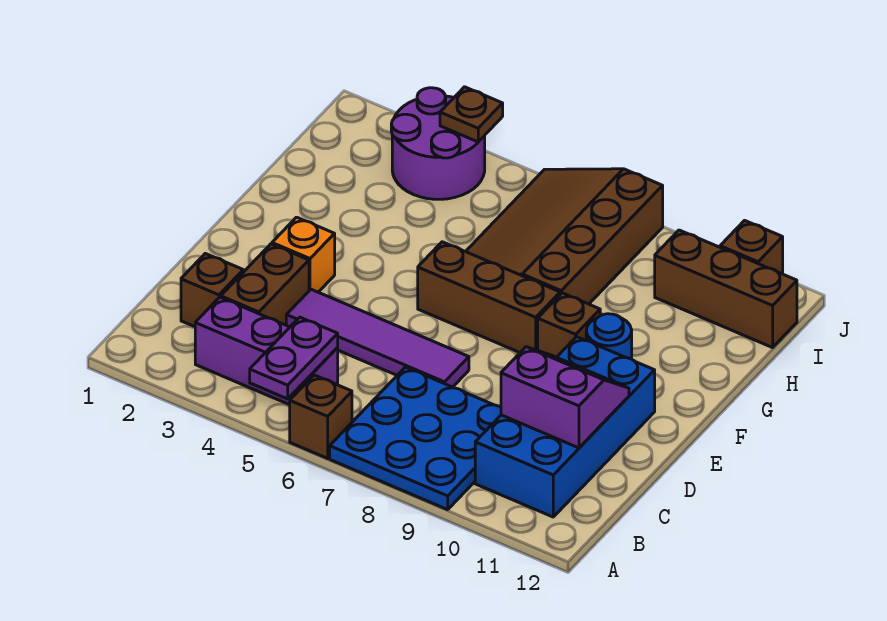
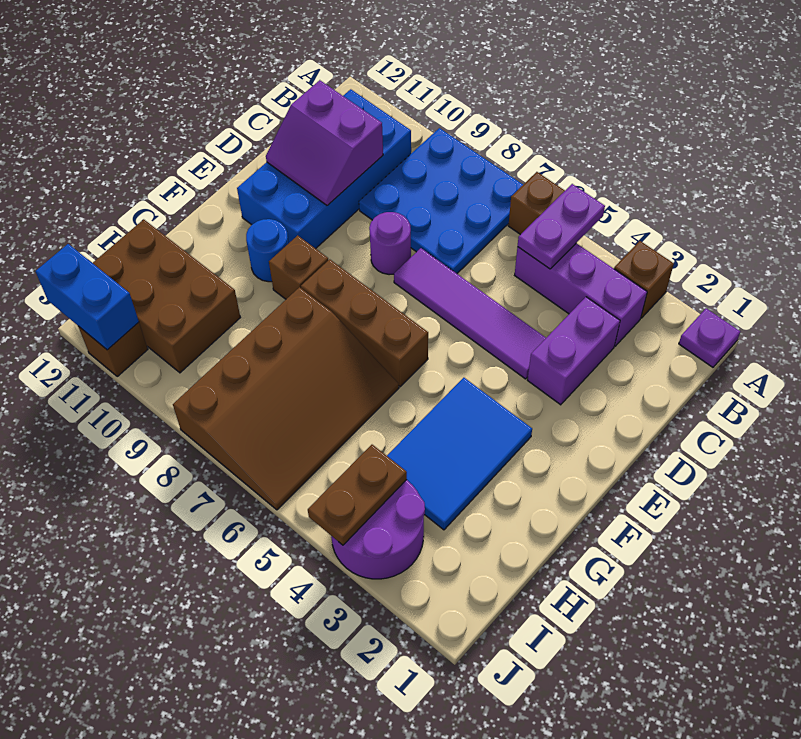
none -> purple 1x1 plate [679,309,740,367]
brown 1x1 brick [181,254,243,327] -> brown 1x1 brick moved to [614,241,674,318]
brown 1x2 brick [221,244,309,325] -> purple 1x2 brick [528,297,620,405]
none -> purple 1x1 round brick [369,212,411,275]
orange 1x1 brick [272,217,335,292] -> none
none -> blue 2x3 tile [387,378,532,530]
brown 1x3 brick [655,230,797,348] -> brown 2x3 brick [93,219,240,373]
brown 1x1 plate [440,87,503,142] -> brown 1x2 plate [308,445,407,545]
none -> blue 1x2 brick [36,244,139,350]

